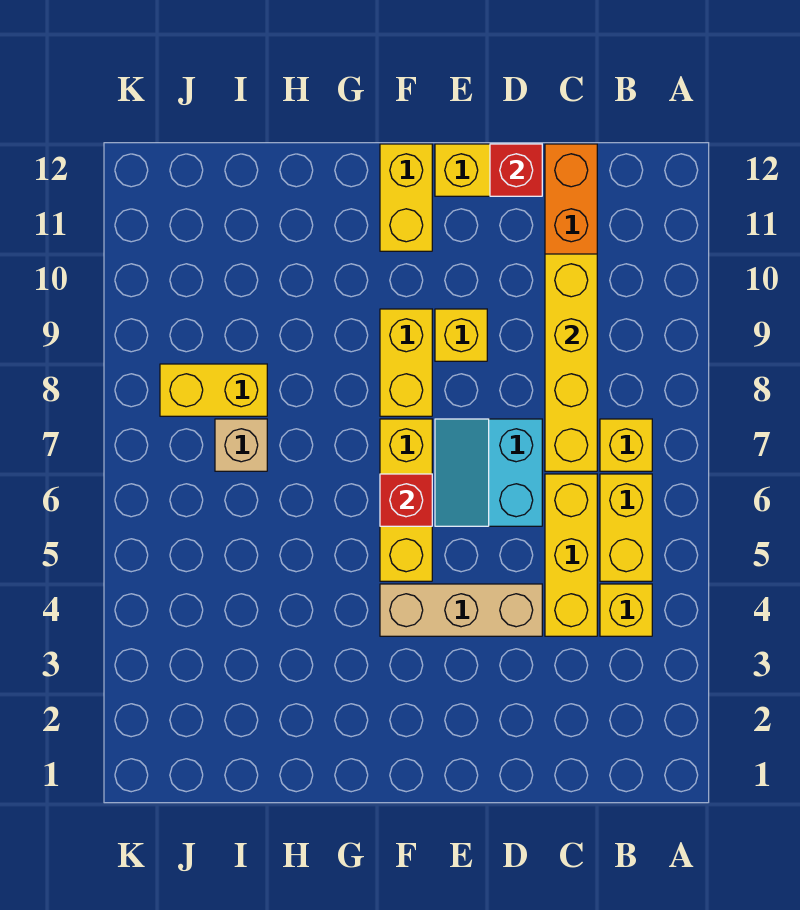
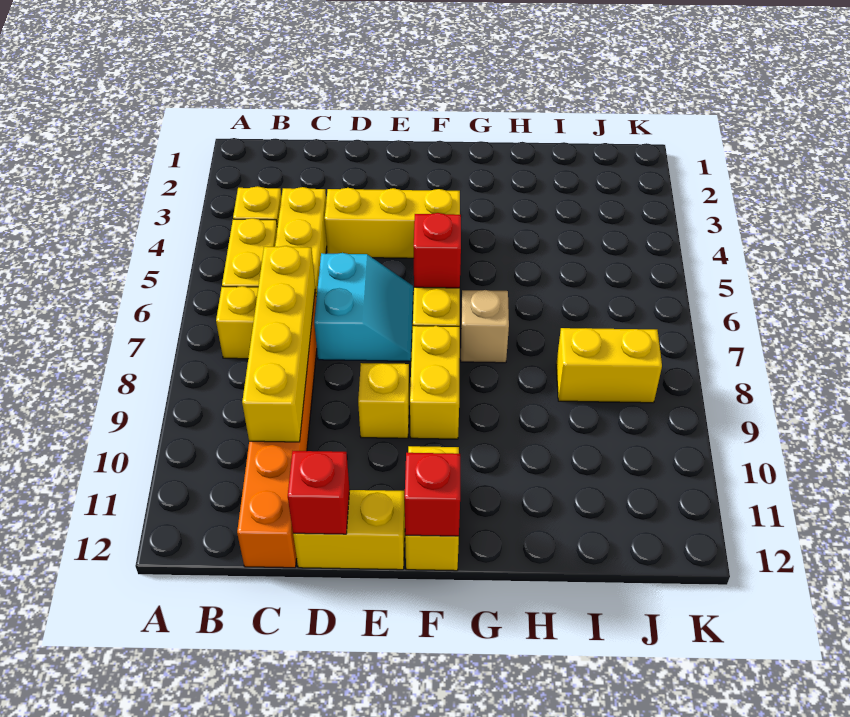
tan 1x3 brick [380,584,542,636] -> yellow 1x3 brick [325,188,460,258]
none -> red 1x1 brick [404,453,460,536]
tan 1x1 brick [215,419,267,471] -> tan 1x1 brick moved to [461,290,509,363]

